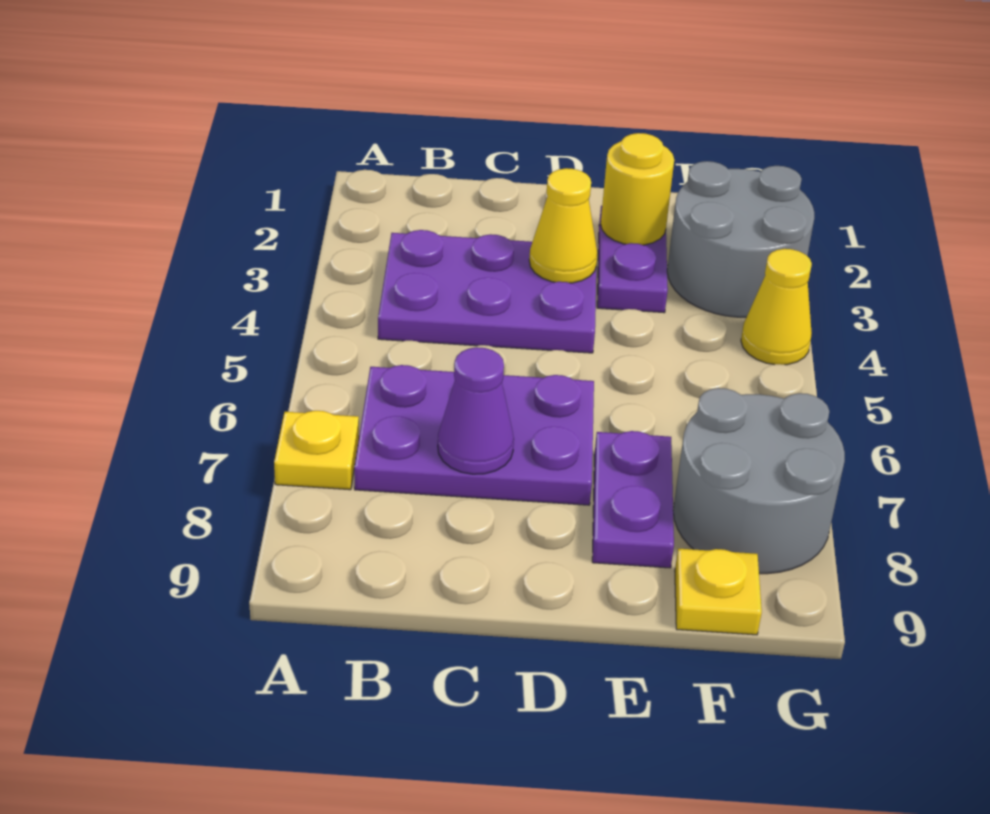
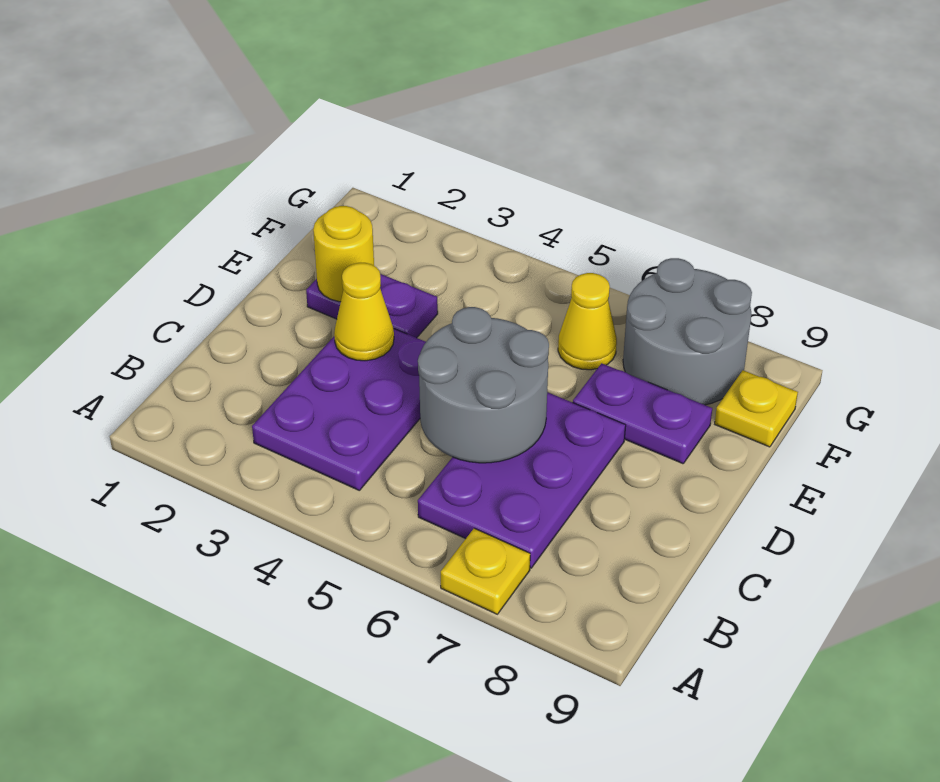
purple 1x1 cone [438,347,514,474] -> none
grey 2x2 round brick [667,161,814,317] -> grey 2x2 round brick moved to [418,307,549,463]
yellow 1x1 cone [741,249,812,365] -> yellow 1x1 cone moved to [558,273,617,370]

